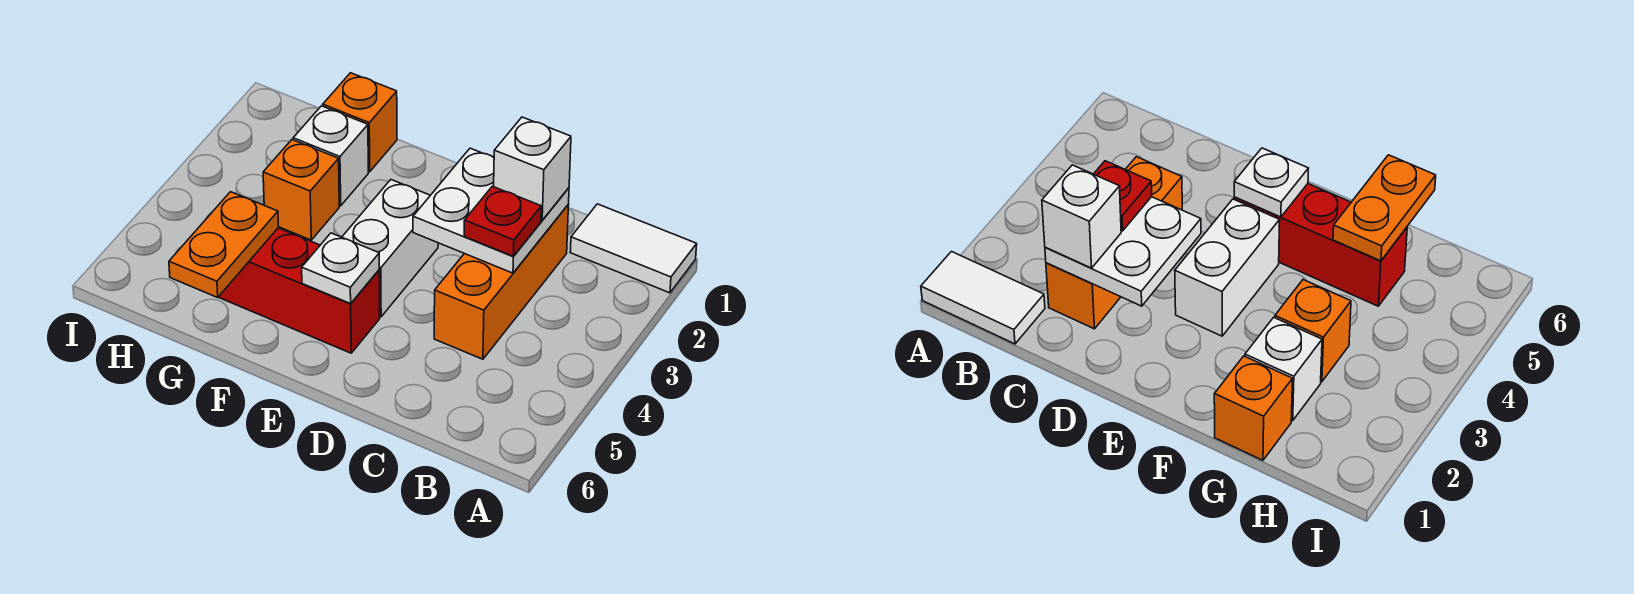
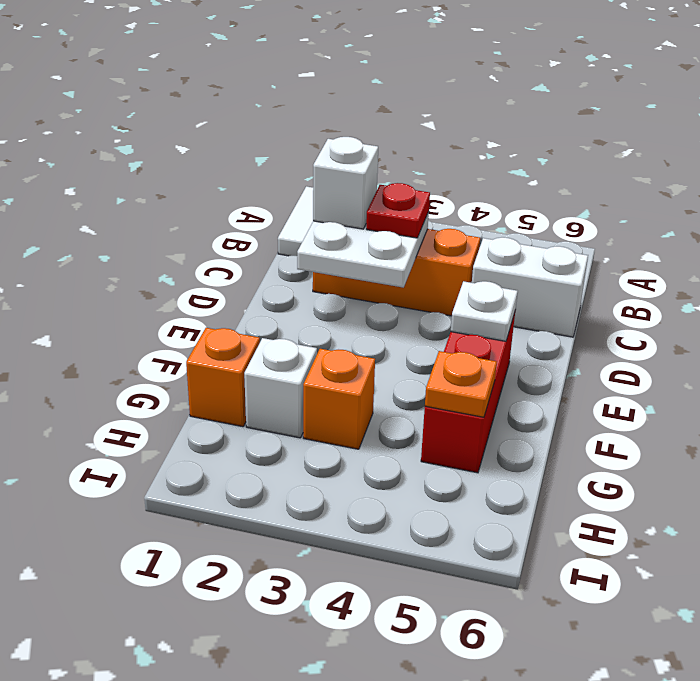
white 1x2 brick [342,180,438,317] -> white 1x2 brick moved to [472,237,588,337]
orange 1x2 plate [169,192,278,297] -> orange 1x1 plate [425,351,497,417]

